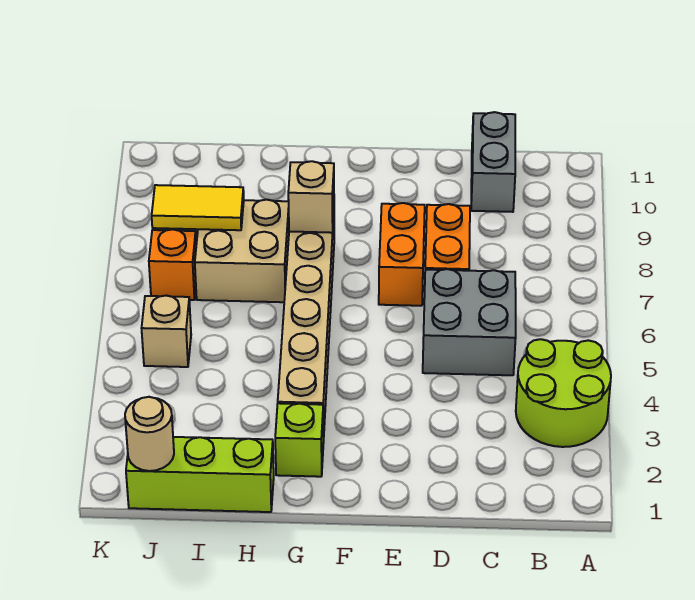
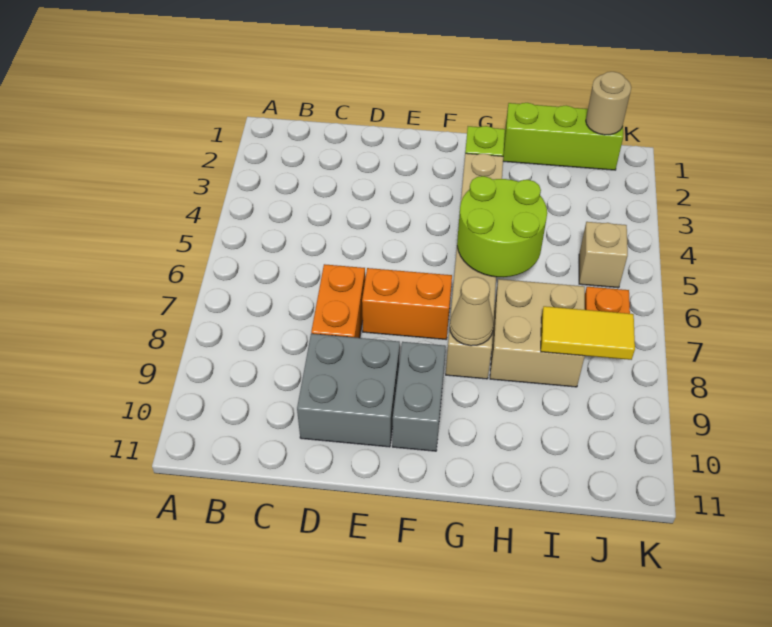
lime 2x2 round brick [516,339,611,447] -> lime 2x2 round brick moved to [457,176,547,277]
grey 2x2 brick [423,269,516,375] -> grey 2x2 brick moved to [297,334,400,447]
grey 1x2 brick [471,112,515,212] -> grey 1x2 brick moved to [392,342,446,451]
orange 1x2 brick [379,203,425,306] -> orange 1x2 brick turned to [362,268,452,339]
tan 1x1 brick [288,161,334,233] -> tan 1x1 cone [450,277,494,346]

